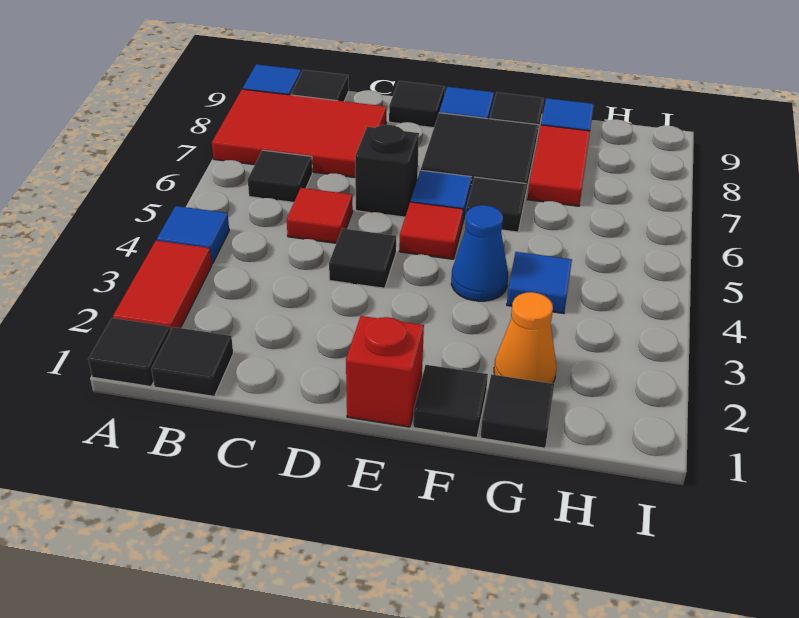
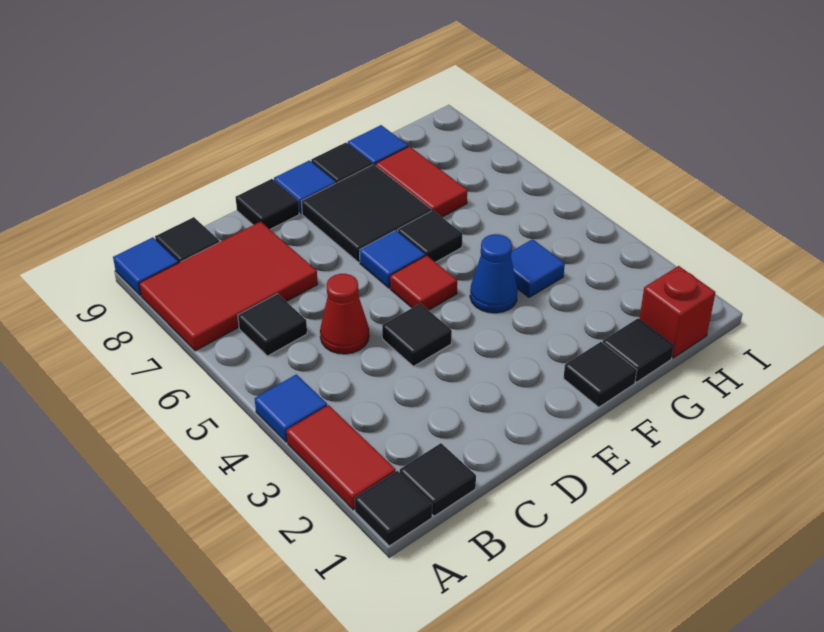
red 1x1 tile [287,188,353,243] -> red 1x1 cone [320,274,369,354]
black 1x1 brick [355,125,419,217] -> none
red 1x1 brick [346,316,424,427] -> red 1x1 brick moved to [639,266,716,358]
orange 1x1 cone [494,292,557,384] -> none

